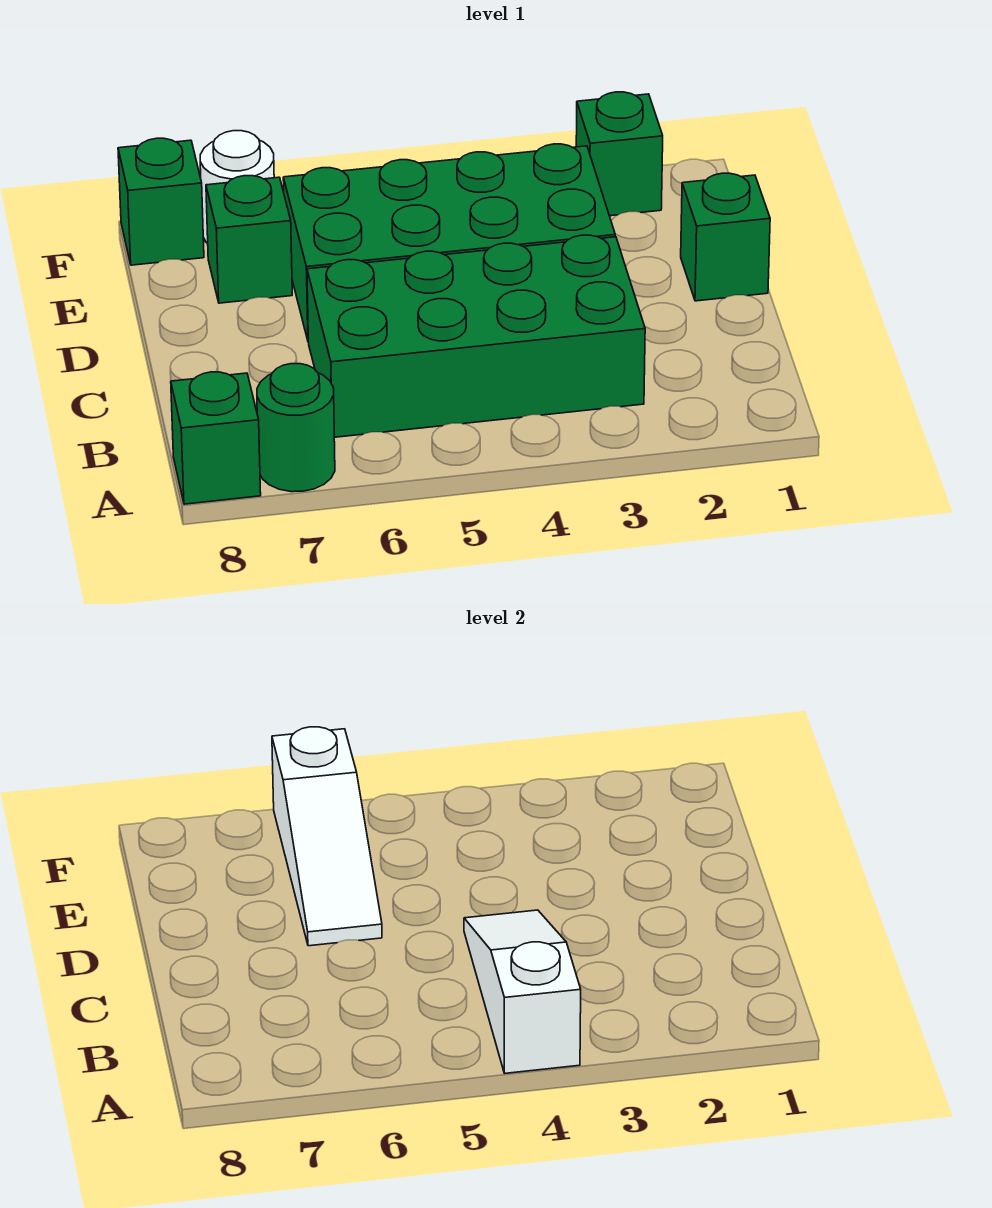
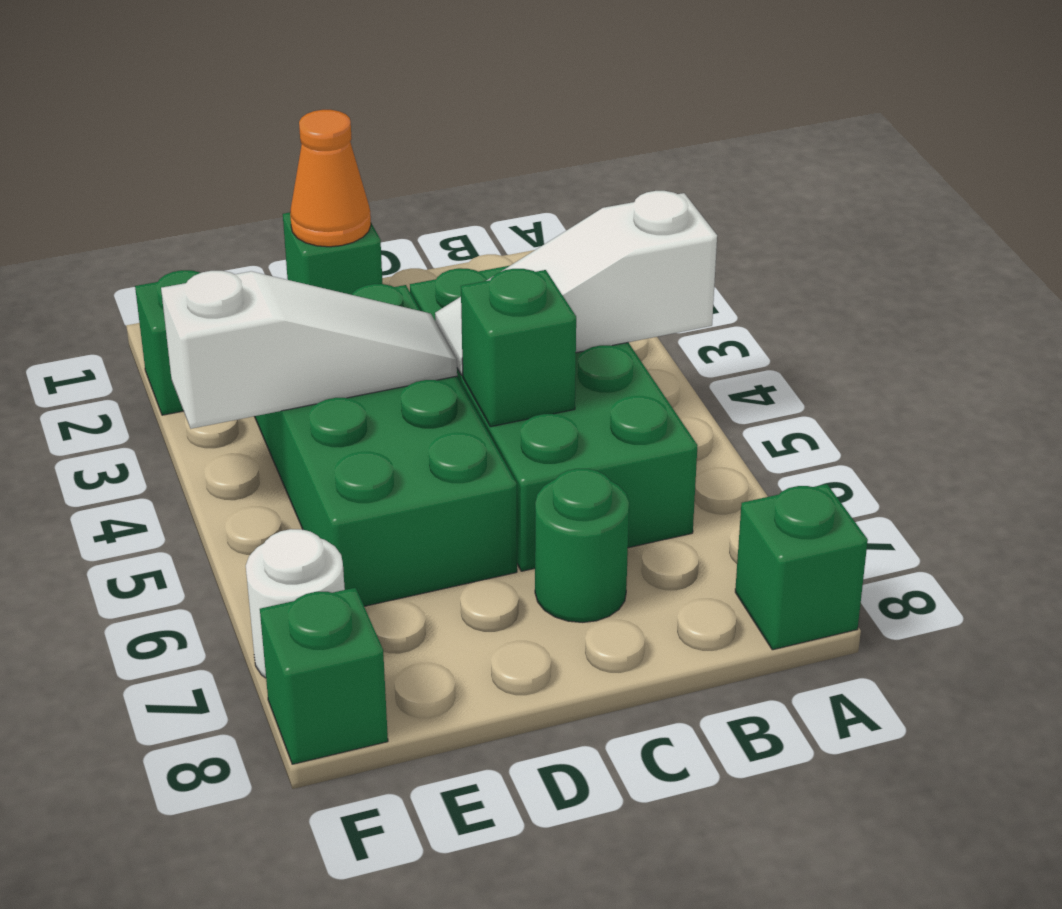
green 1x1 round brick [257,364,335,492] -> green 1x1 round brick moved to [535,469,629,622]
none -> orange 1x1 cone [290,110,371,247]
white 1x3 slope [272,727,382,946] -> white 1x3 slope moved to [161,271,457,429]
green 1x1 brick [206,176,292,303] -> green 1x1 brick moved to [461,269,576,427]

